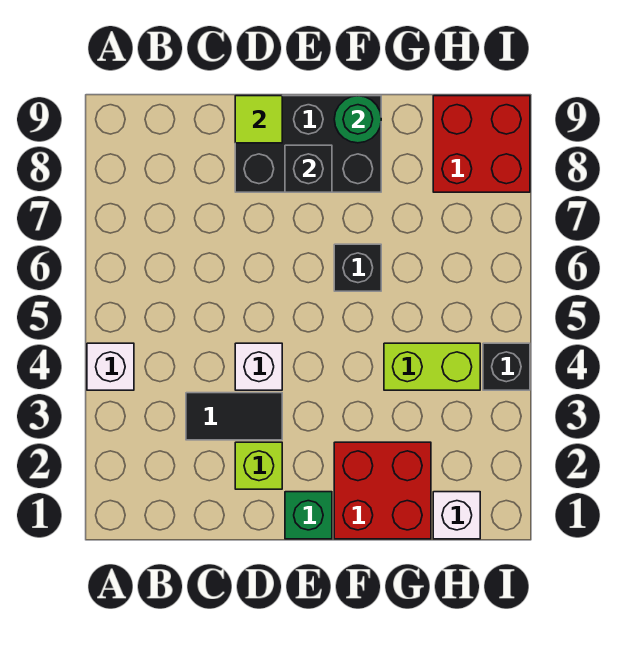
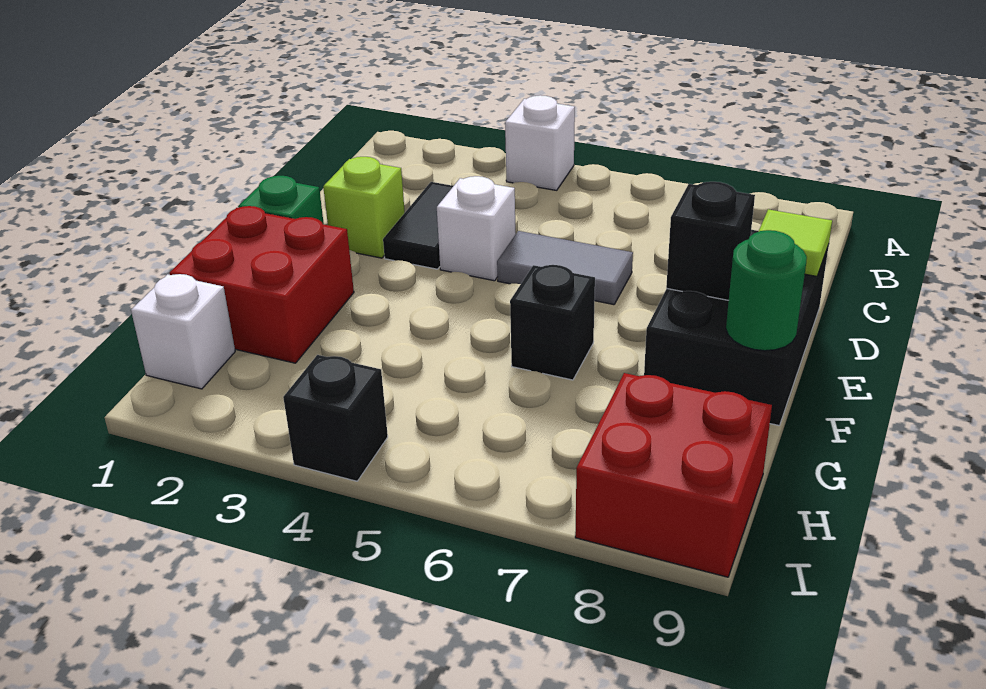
none -> grey 1x2 tile [497,231,633,305]
lime 1x2 brick [384,343,480,390] -> none

